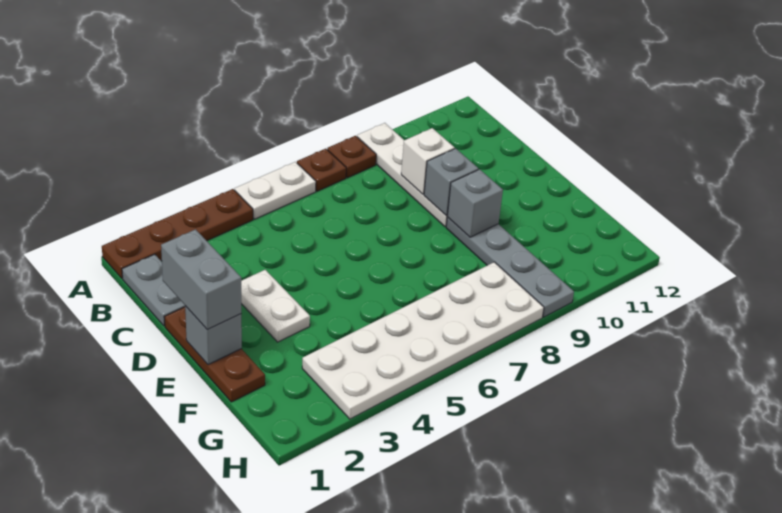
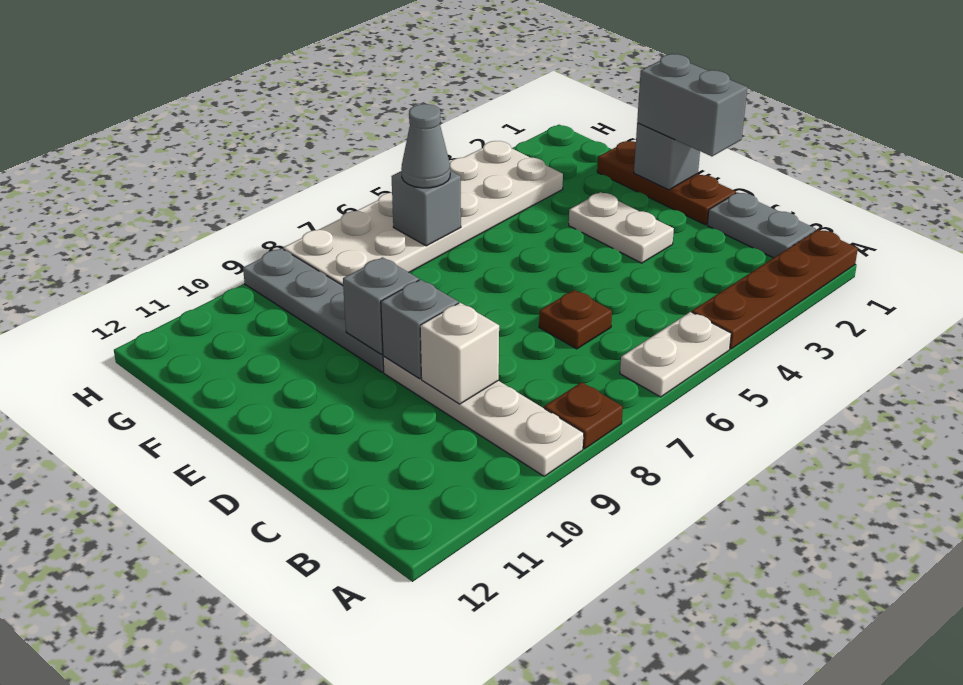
brown 1x1 plate [297,149,346,191] -> brown 1x1 plate moved to [539,290,612,349]
none -> grey 1x1 brick [391,171,461,246]
none -> grey 1x1 cone [401,104,450,188]

